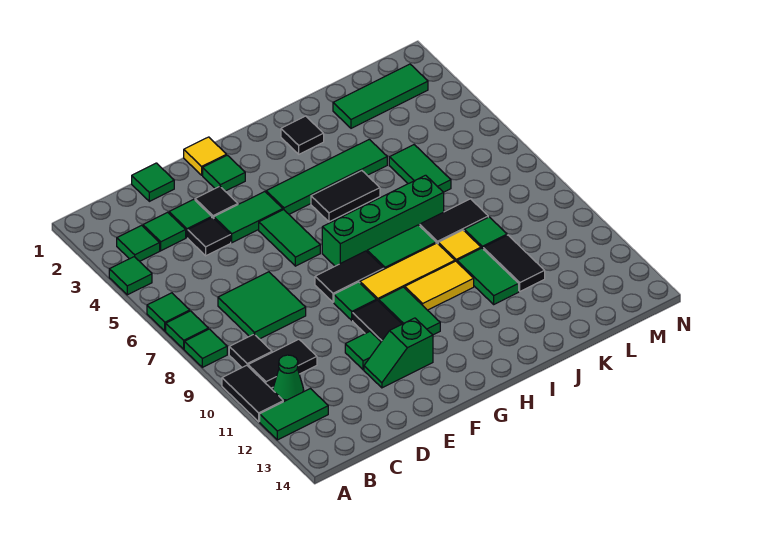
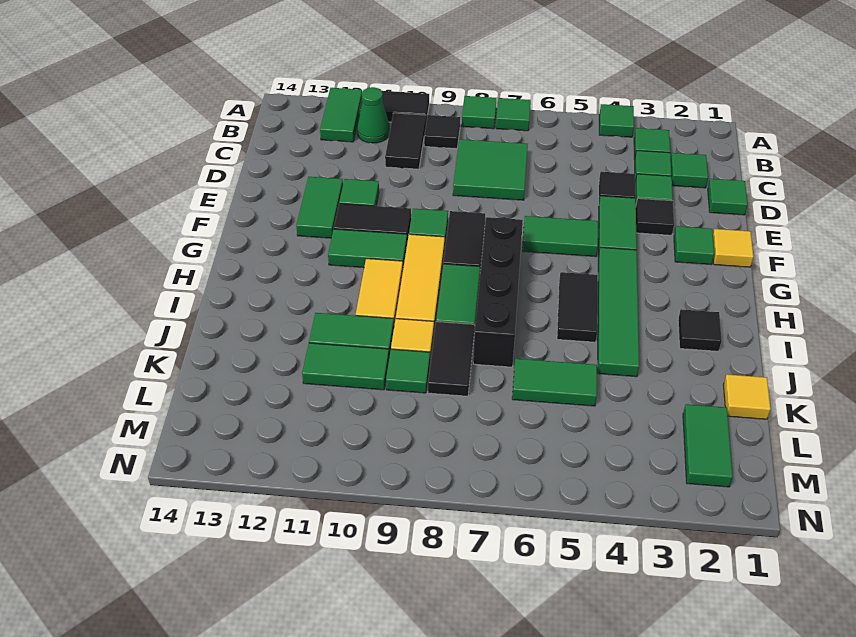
green 1x1 tile [147,293,190,331] -> green 1x1 tile moved to [671,153,708,188]
green 1x2 slope [364,318,433,388] -> green 1x2 tile [296,177,343,238]
green 1x4 brick [322,175,444,266] -> black 1x4 brick [473,217,523,367]
none -> yellow 1x1 tile [724,374,771,419]
green 1x3 tile [333,64,428,128] -> green 1x2 tile [683,404,733,487]
black 1x2 tile [483,235,545,291] -> green 1x2 tile [302,343,389,390]

